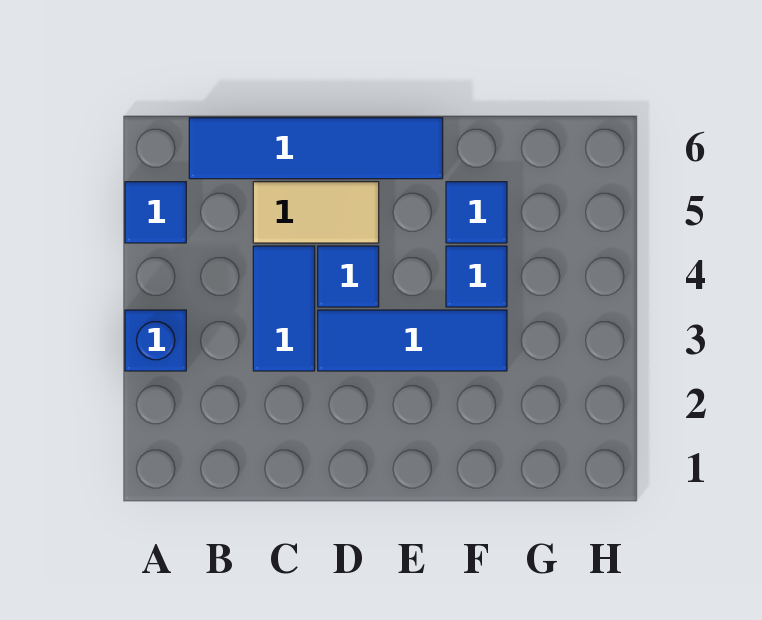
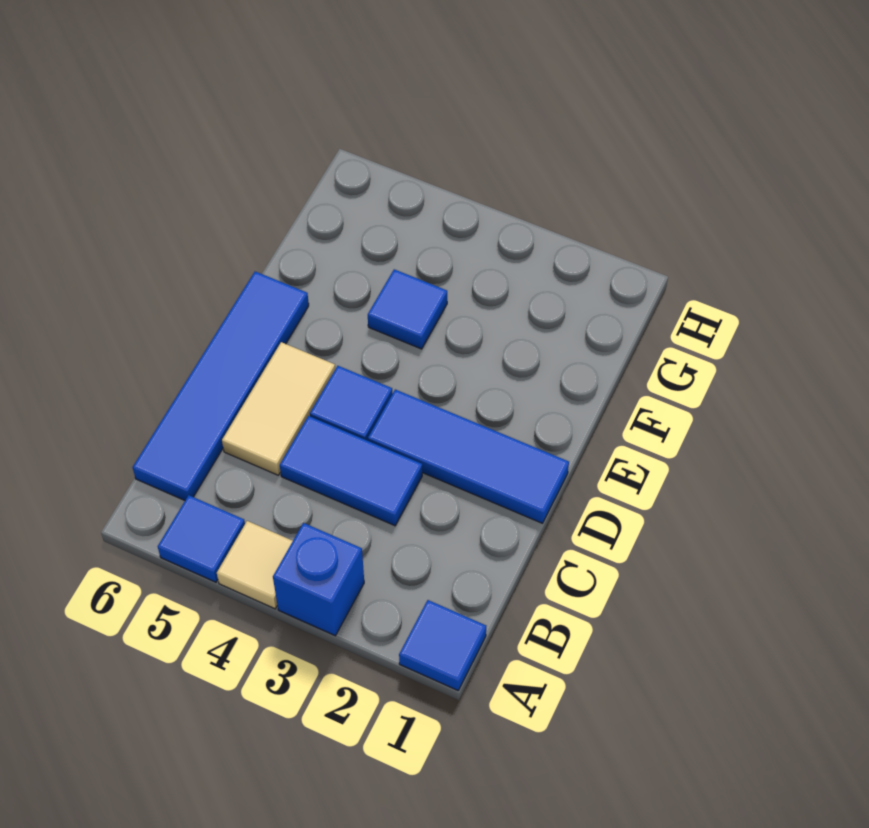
none -> tan 1x1 tile [217,521,293,609]
blue 1x3 tile [318,310,507,371] -> blue 1x3 tile turned to [368,389,569,523]
blue 1x1 tile [446,182,507,243] -> blue 1x1 tile moved to [399,600,486,690]

